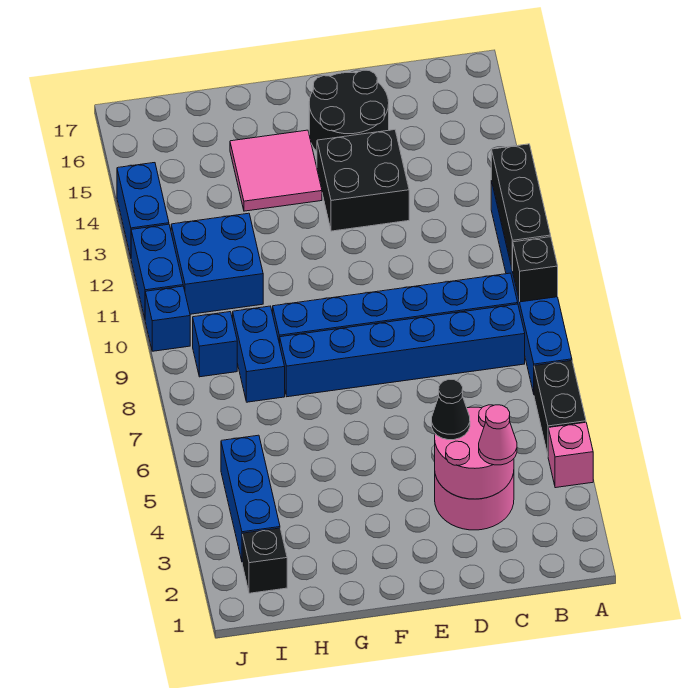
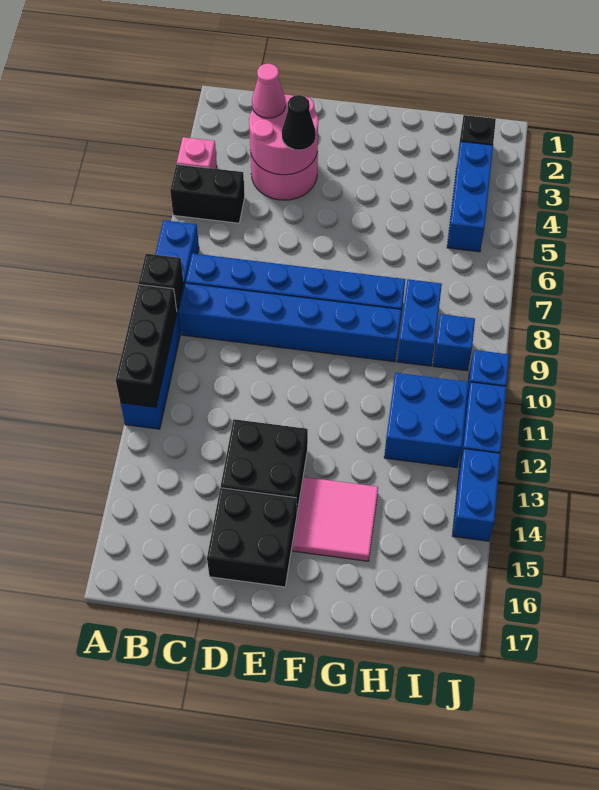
black 1x2 brick [534,361,586,455] -> black 1x2 brick turned to [170,164,245,223]
black 2x2 round brick [309,70,389,151] -> black 2x2 brick [207,488,297,587]

